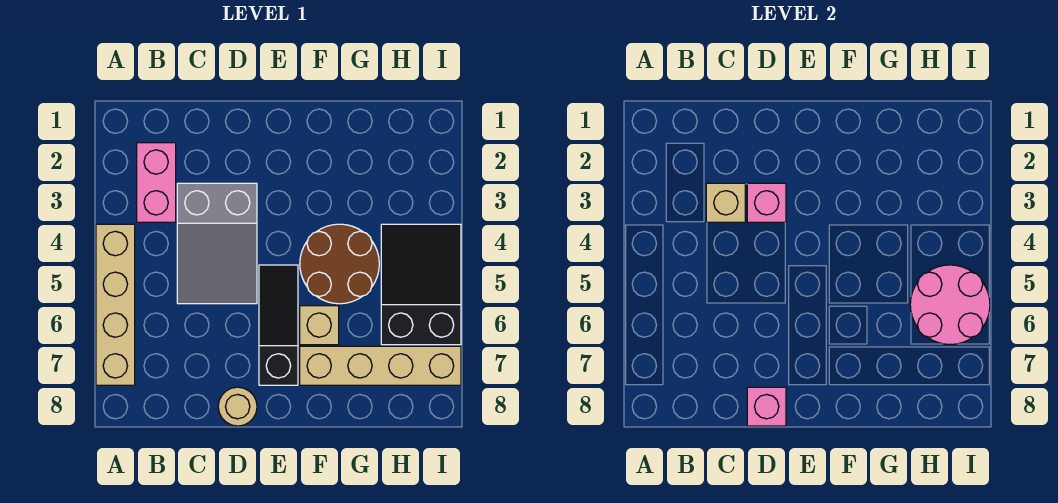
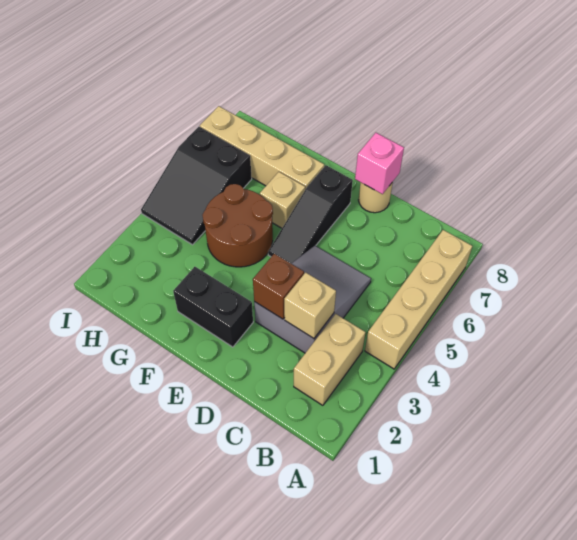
pink 1x2 brick [137,143,176,222] -> tan 1x2 brick [294,314,366,405]
pink 1x1 brick [747,183,786,222] -> brown 1x1 brick [253,254,304,319]
none -> black 1x2 brick [173,267,253,347]
pink 2x2 round brick [910,265,990,345] -> none

